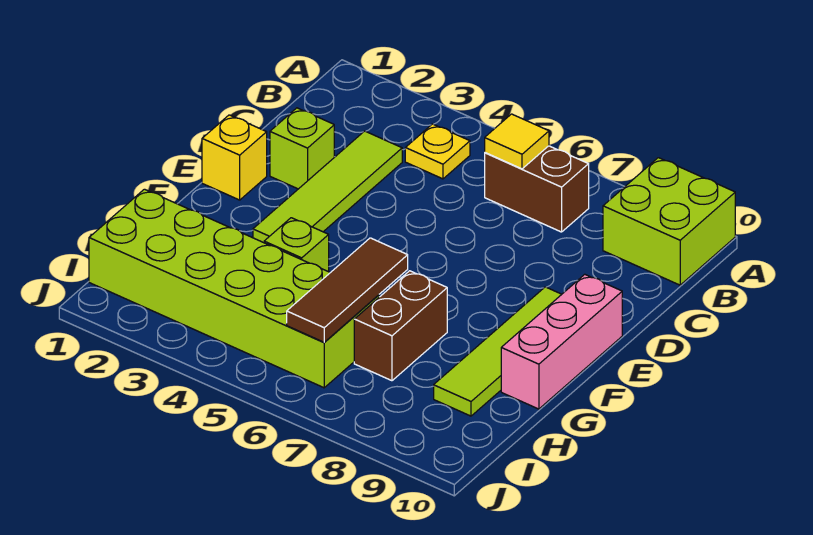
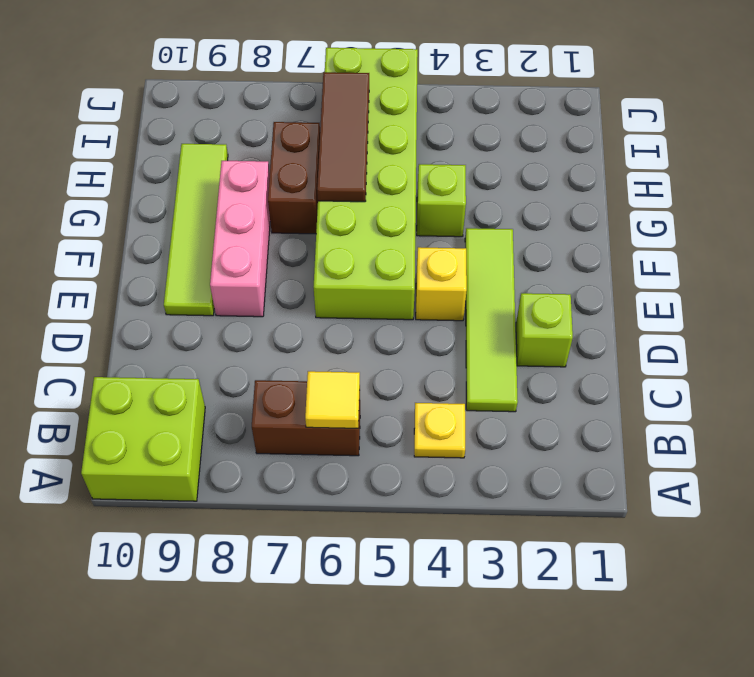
yellow 1x1 brick [202,115,267,200] -> yellow 1x1 brick moved to [416,247,467,321]
pink 1x3 brick [501,274,622,409] -> pink 1x3 brick moved to [210,161,270,317]
lime 2x6 brick [89,189,379,388] -> lime 2x6 brick turned to [314,48,418,320]

